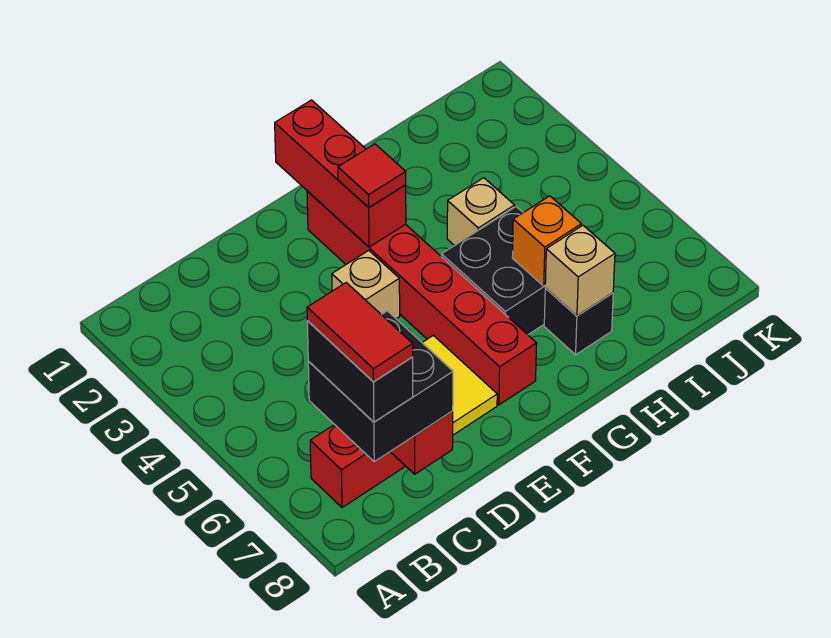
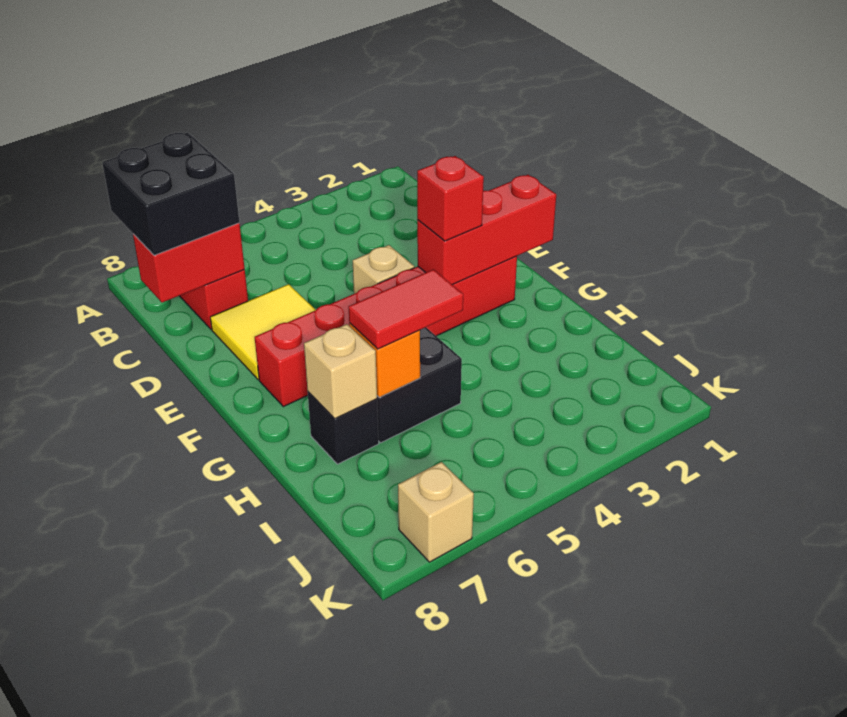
black 1x2 brick [307,321,413,422] -> none
red 1x2 tile [307,283,413,382] -> red 1x2 tile moved to [349,269,463,349]
red 1x1 tile [338,144,406,207] -> red 1x1 brick [417,156,484,241]
tan 1x1 brick [447,178,515,246] -> tan 1x1 brick moved to [398,462,474,562]

